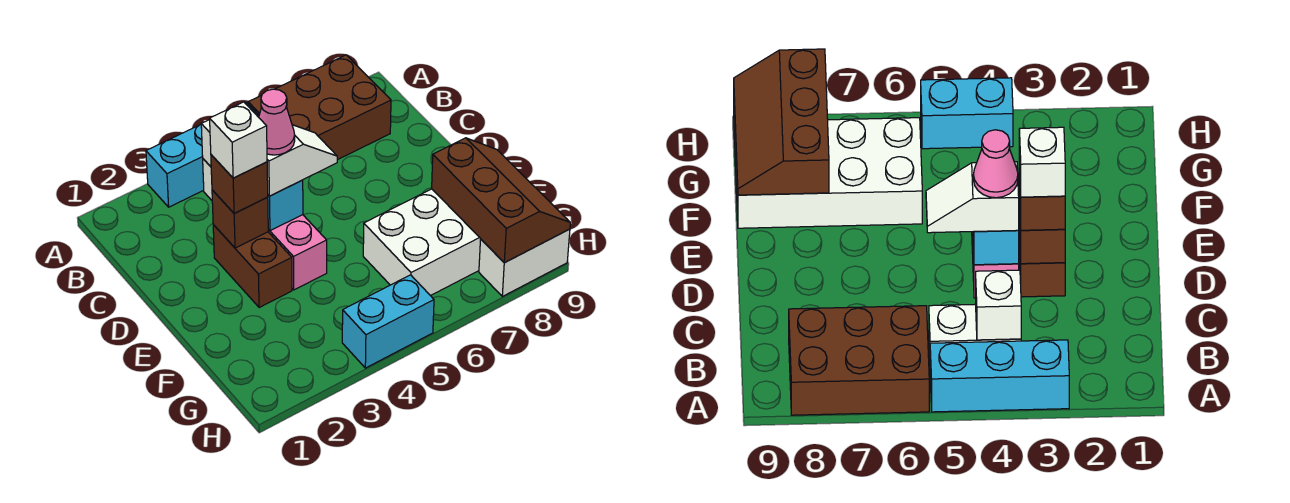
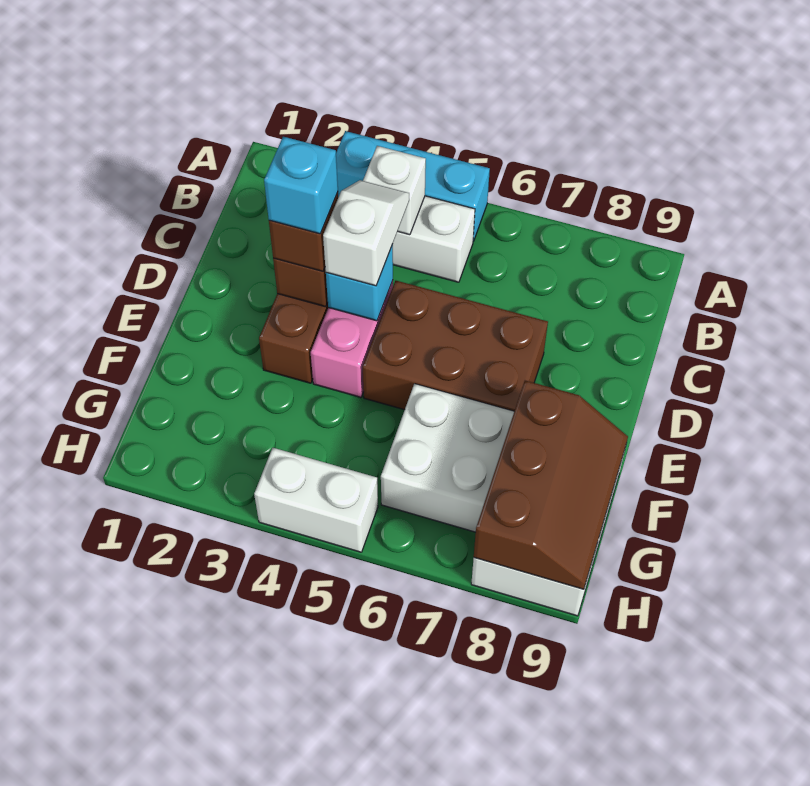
brown 2x3 brick [248,55,391,160] -> brown 2x3 brick moved to [363,281,548,411]
white 1x1 brick [210,102,267,178] -> cyan 1x1 brick [264,137,338,234]
white 1x2 slope [267,125,337,196] -> white 1x2 slope turned to [323,180,409,286]
pink 1x1 cone [259,89,295,155] -> none
cyan 1x2 brick [342,275,434,368] -> white 1x2 brick [254,448,378,552]

